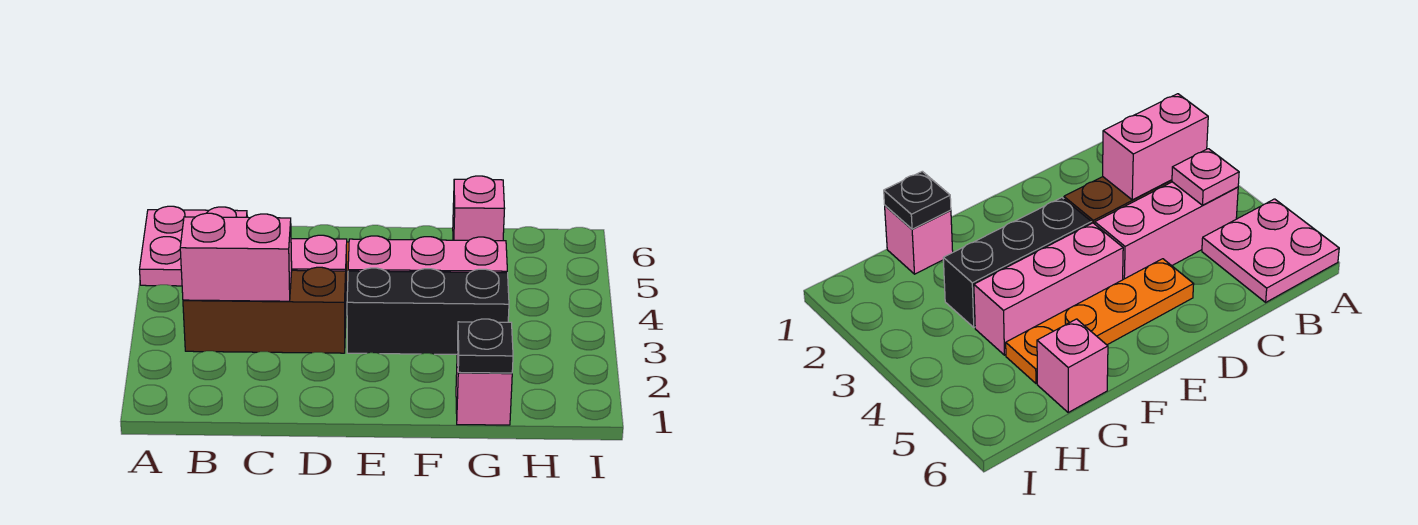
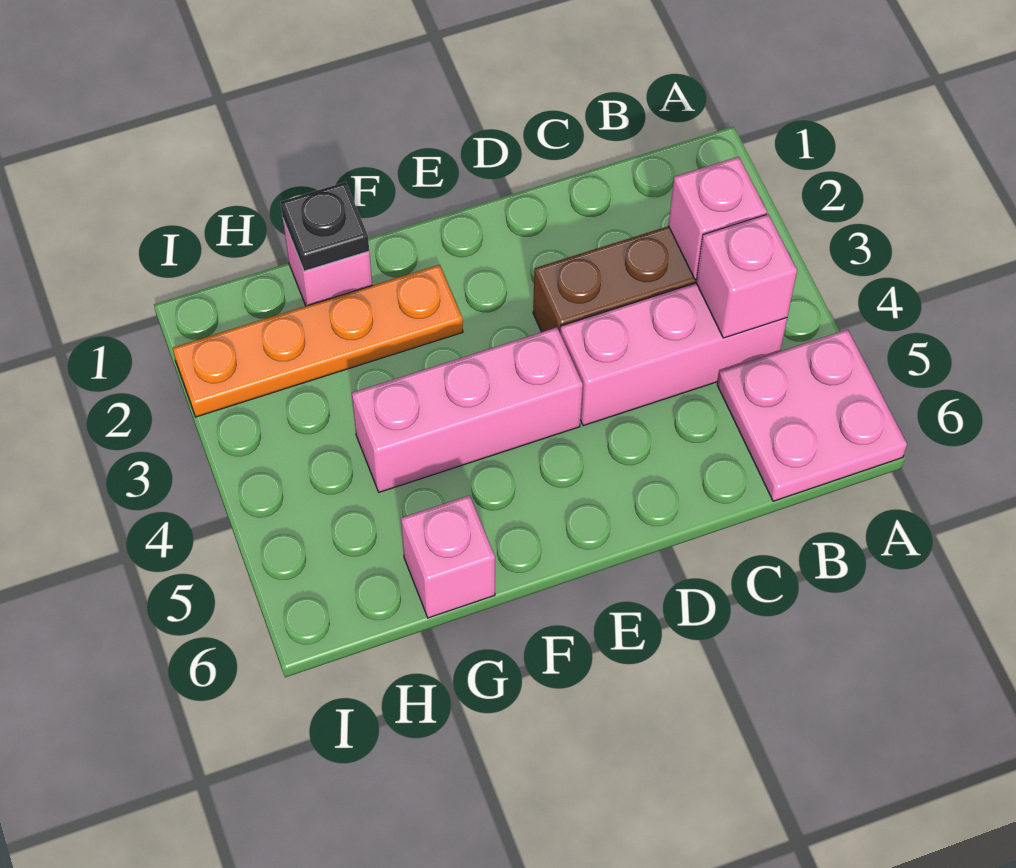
pink 1x2 brick [180,213,292,301] -> pink 1x1 brick [668,157,767,280]
pink 1x1 plate [1172,149,1239,205] -> pink 1x1 brick [696,214,797,338]
orange 1x4 plate [1006,259,1194,383] -> orange 1x4 plate moved to [173,265,463,417]
black 1x3 brick [347,268,509,354] -> none

